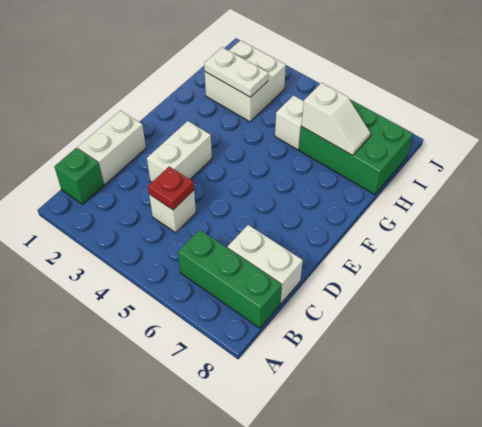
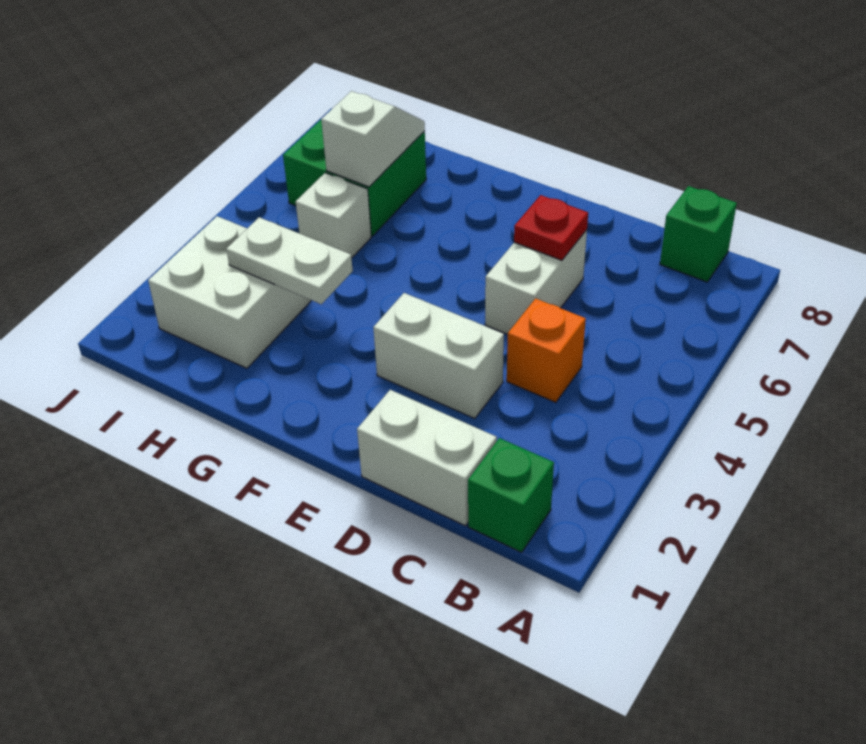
green 1x3 brick [178,230,282,328] -> green 1x1 brick [660,186,737,282]
white 1x1 brick [149,190,196,233] -> orange 1x1 brick [507,298,586,402]
red 1x1 plate [148,166,194,210] -> red 1x1 plate moved to [514,195,588,260]
white 1x2 brick [228,225,303,304] -> white 1x2 brick moved to [485,230,587,334]
white 1x2 plate [204,47,268,97] -> white 1x2 plate turned to [226,217,353,304]
green 2x3 brick [299,99,413,195] -> green 2x2 brick [283,120,426,236]

